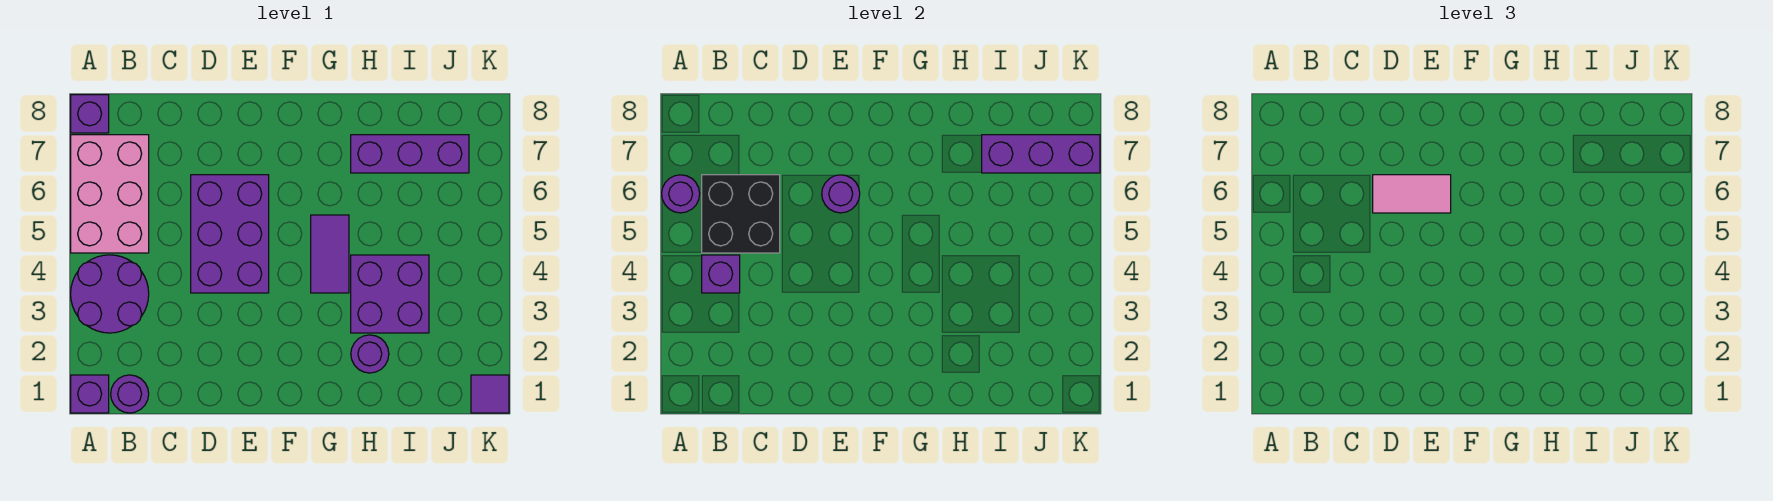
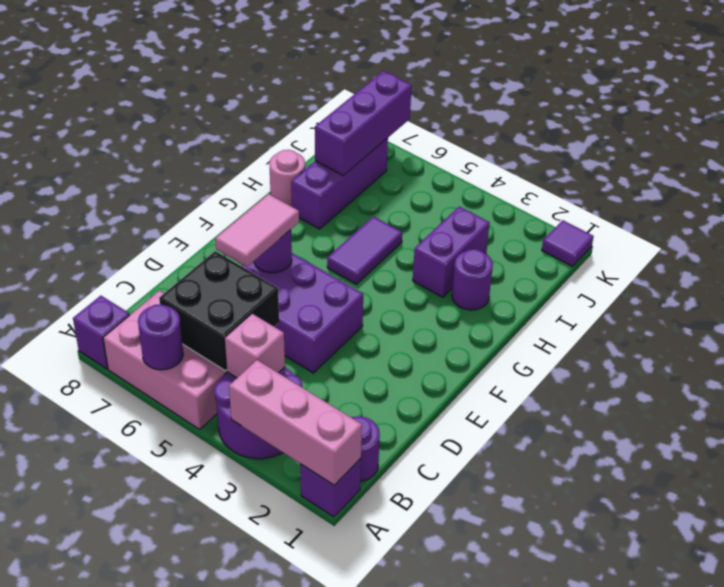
none -> pink 1x3 brick [229,360,362,485]
purple 1x1 brick [702,255,740,293] -> pink 1x1 brick [225,314,285,378]
purple 1x2 tile [311,215,349,293] -> purple 1x2 tile turned to [327,216,402,284]
purple 2x2 brick [351,255,429,333] -> purple 1x2 brick [413,206,490,297]
none -> pink 1x1 round brick [269,150,305,206]

